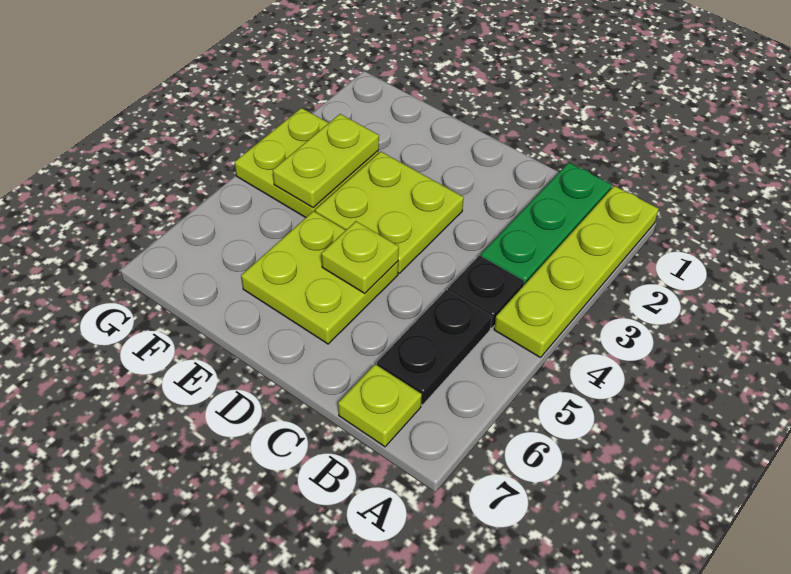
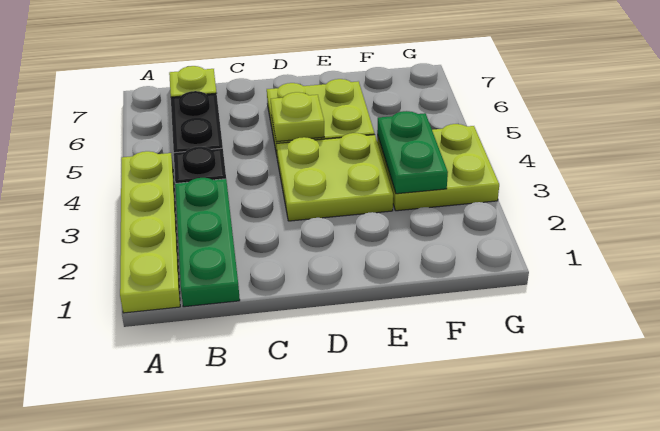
lime 1x2 plate [273,114,379,208] -> green 1x2 plate [377,111,448,194]

